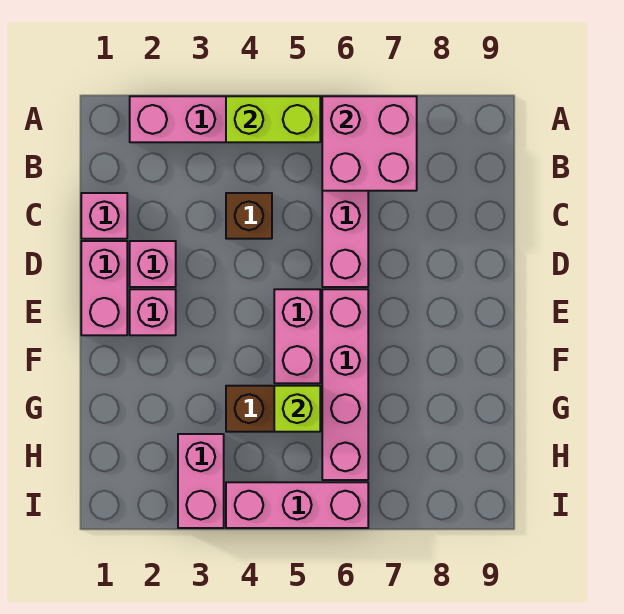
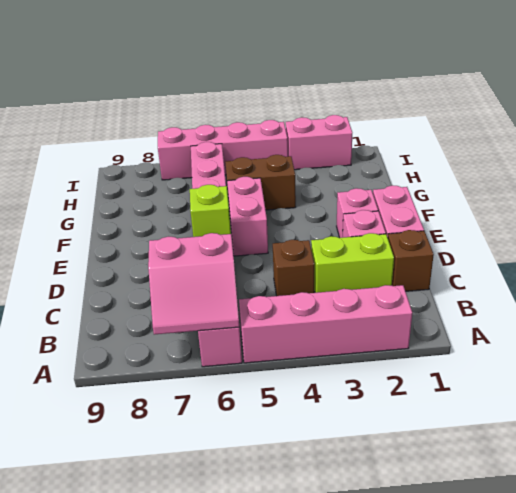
lime 1x2 brick [226,96,320,142] -> lime 1x2 brick moved to [311,233,394,293]
pink 2x2 brick [322,96,417,191] -> pink 2x2 slope [148,233,239,335]
pink 1x1 brick [81,193,127,239] -> brown 1x1 brick [388,230,434,291]
lime 1x1 brick [274,386,320,432] -> lime 1x1 brick moved to [190,185,231,237]
pink 1x2 brick [178,434,224,528] -> pink 1x2 brick turned to [286,115,352,170]
pink 1x3 brick [226,482,368,528] -> pink 1x4 brick [158,120,288,180]

